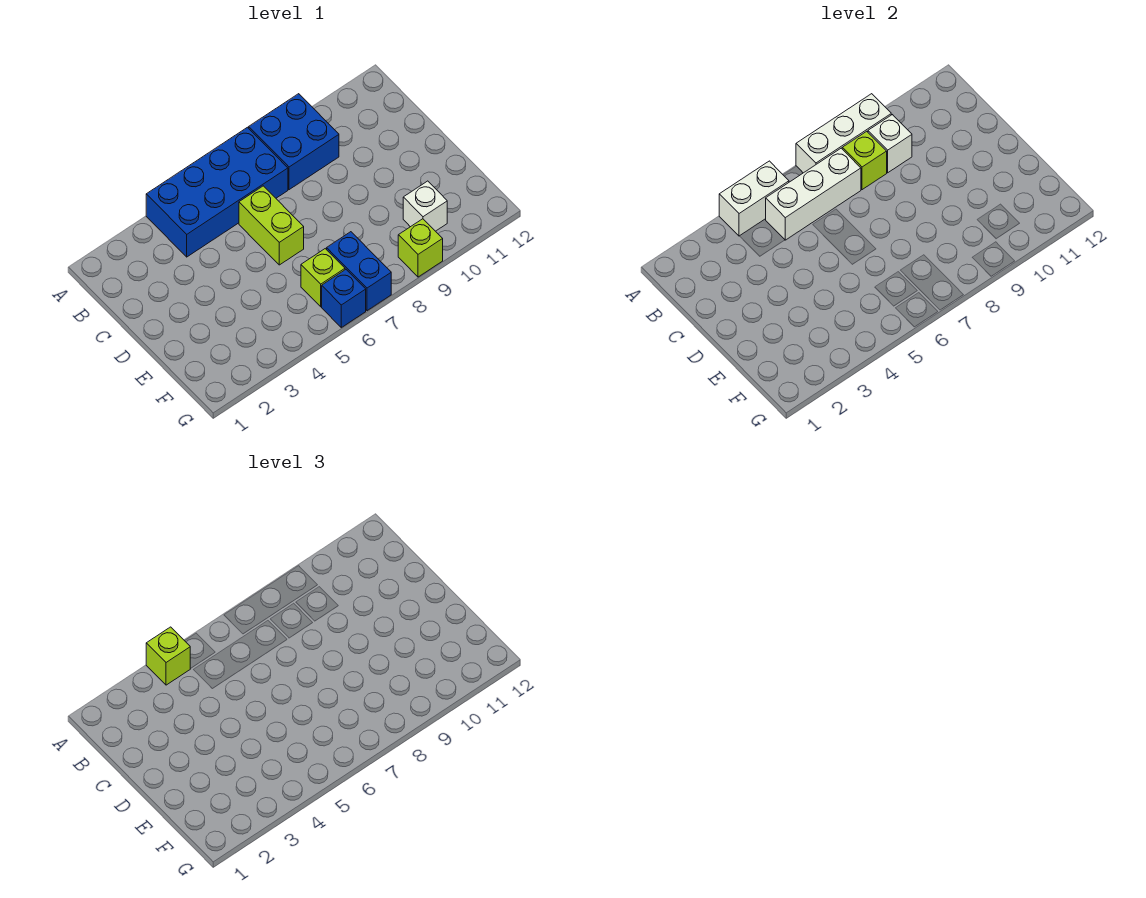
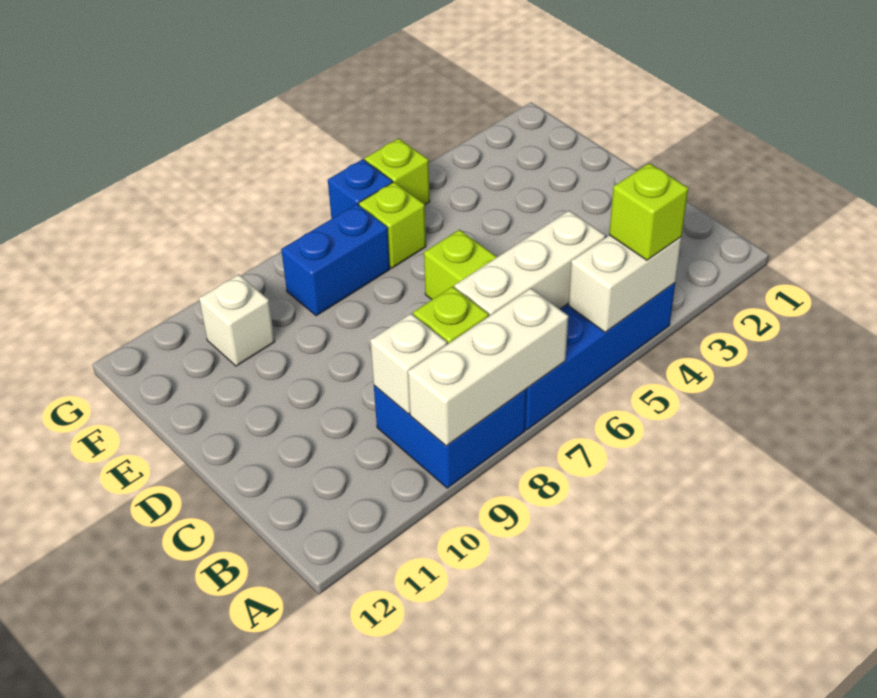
blue 1x2 brick [327,232,391,311] -> blue 1x2 brick turned to [281,204,390,316]
lime 1x1 brick [398,219,443,277] -> lime 1x1 brick moved to [365,138,430,205]

